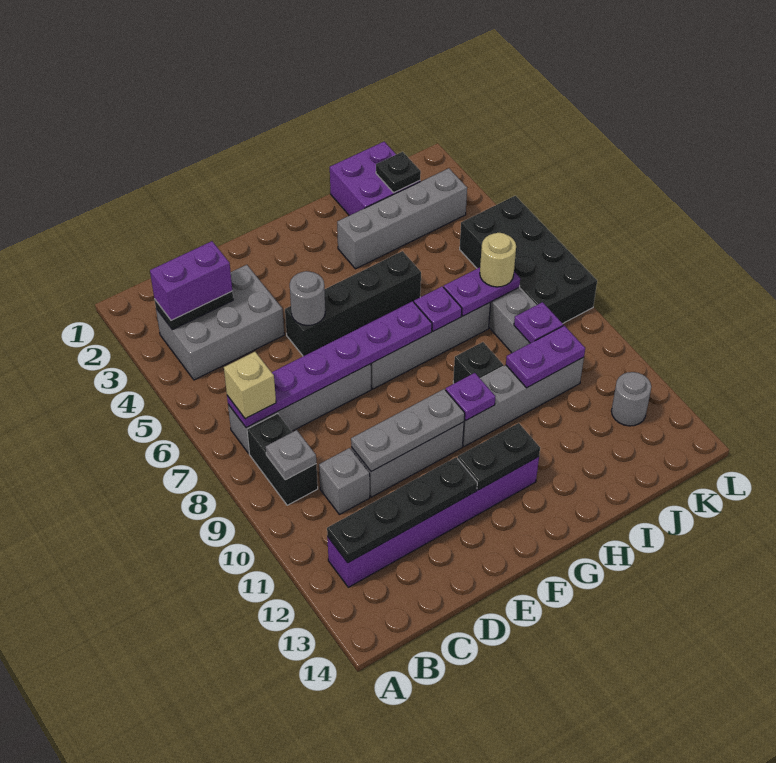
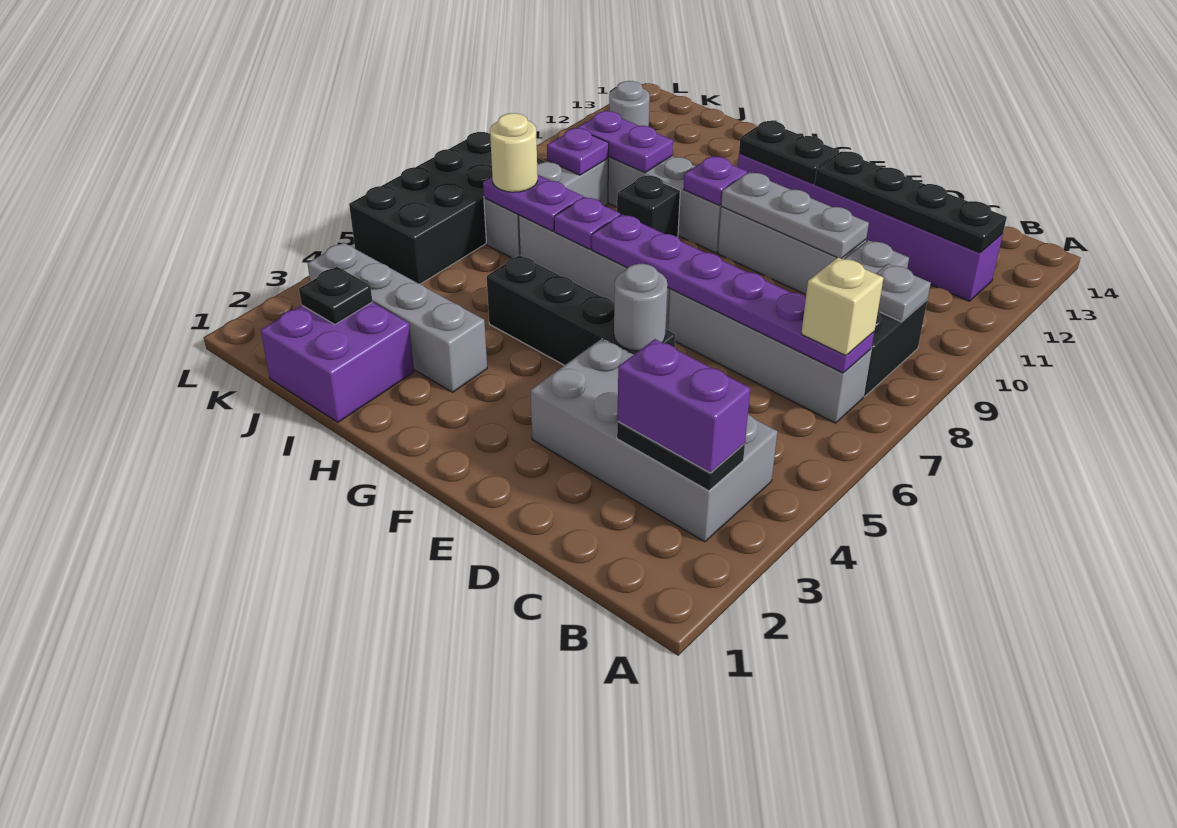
grey 2x3 brick [156,265,284,380] -> grey 2x4 brick [530,339,777,542]

